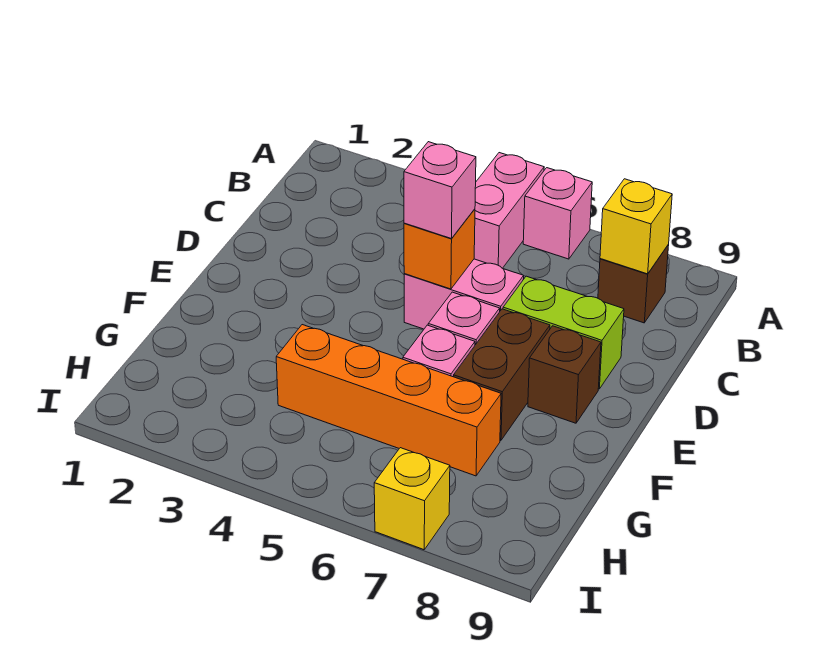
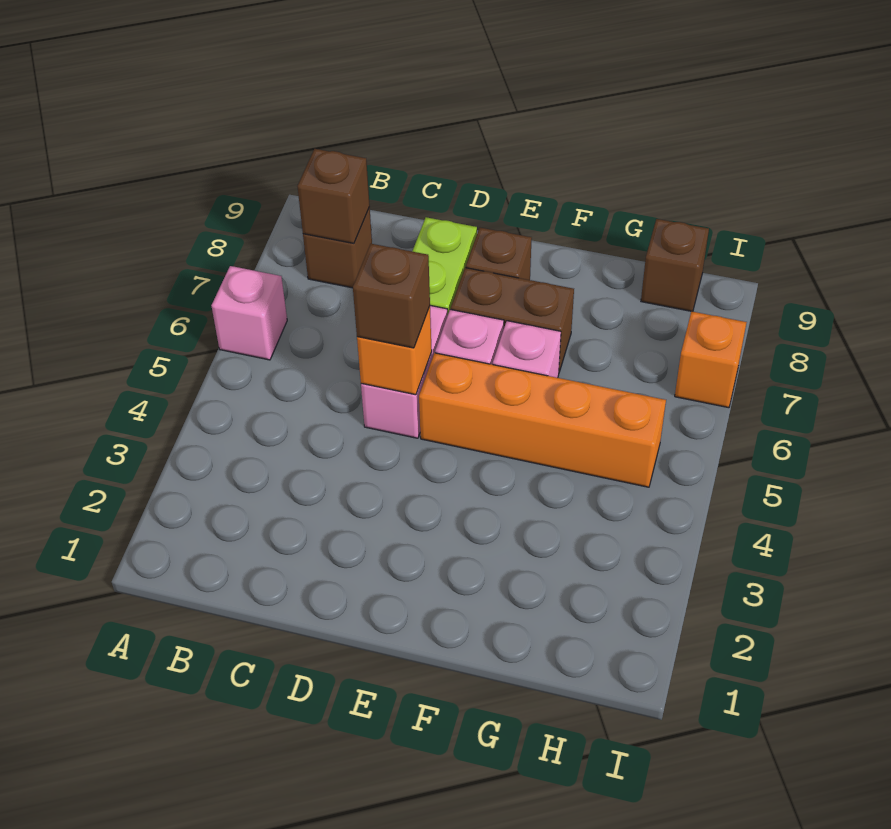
pink 1x2 brick [474,153,544,268] -> none
yellow 1x1 brick [600,179,672,274] -> brown 1x1 brick [297,149,370,243]
pink 1x1 brick [404,142,476,239] -> brown 1x1 brick [353,244,430,348]
orange 1x4 brick [276,325,501,476] -> orange 1x4 brick turned to [419,353,666,487]
none -> brown 1x1 brick [641,219,709,312]
yellow 1x1 brick [374,448,450,550] -> orange 1x1 brick [675,311,747,408]

